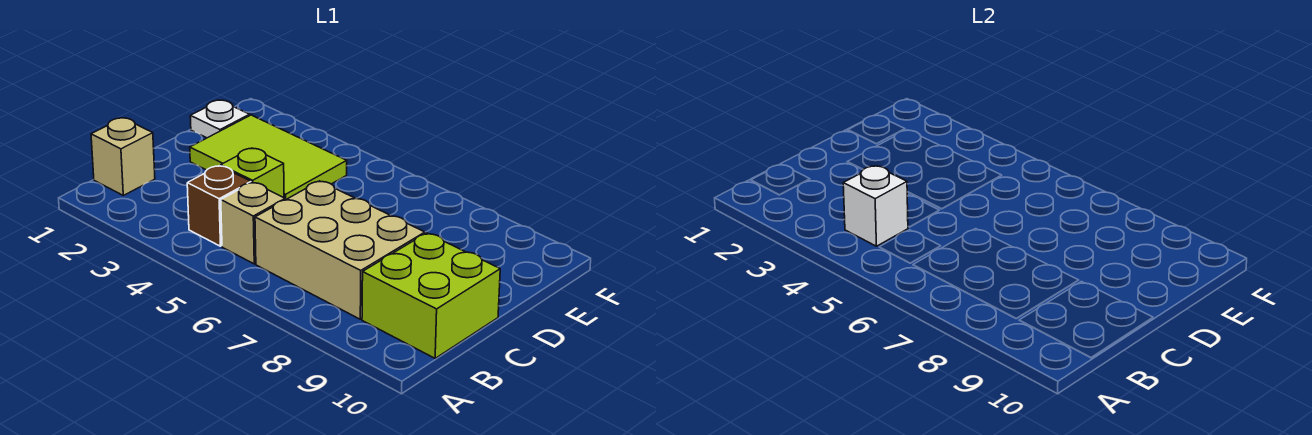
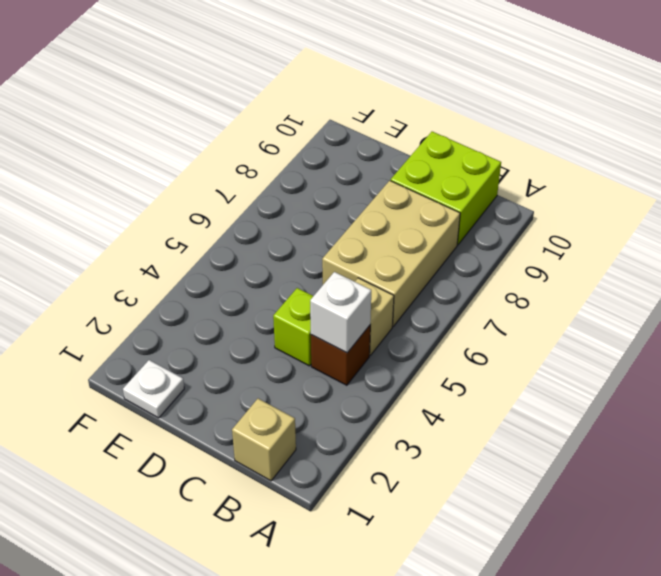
lime 2x3 tile [190,115,347,200] -> none

